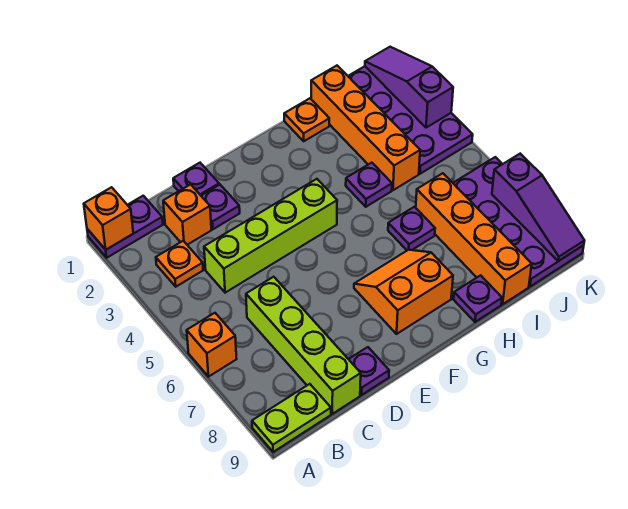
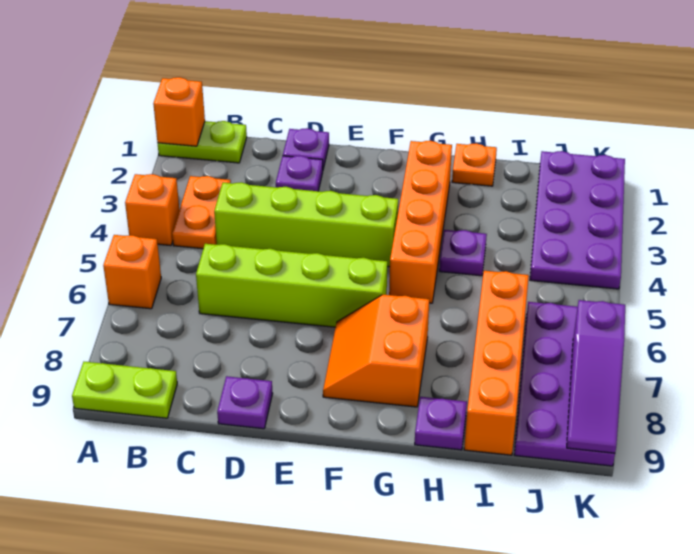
purple 1x2 plate [87,196,163,258] -> lime 1x2 plate [158,121,247,163]
orange 1x1 plate [156,241,203,287] -> orange 1x2 plate [172,176,231,249]
orange 1x1 brick [163,185,211,245] -> orange 1x1 brick moved to [125,174,179,246]
lime 1x4 brick [246,277,361,414] -> lime 1x4 brick turned to [196,244,387,327]
orange 2x2 slope [354,250,453,334] -> orange 2x2 slope turned to [323,295,429,407]
purple 1x1 plate [388,207,435,250] -> none
orange 1x4 brick [311,66,420,190] -> orange 1x4 brick moved to [389,141,452,303]
purple 1x3 slope [365,47,453,128] -> none

